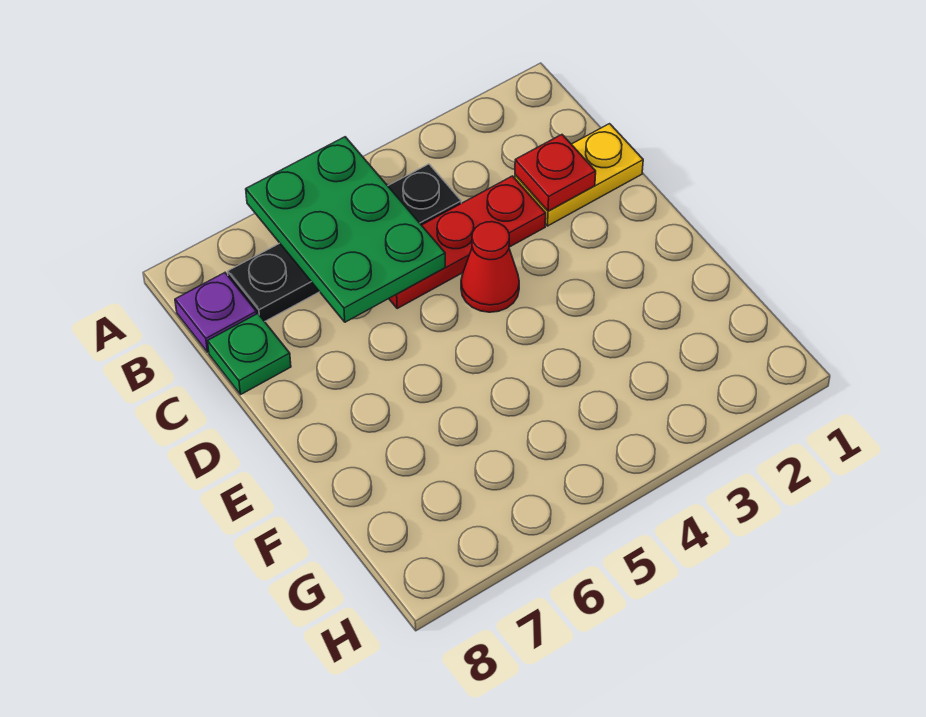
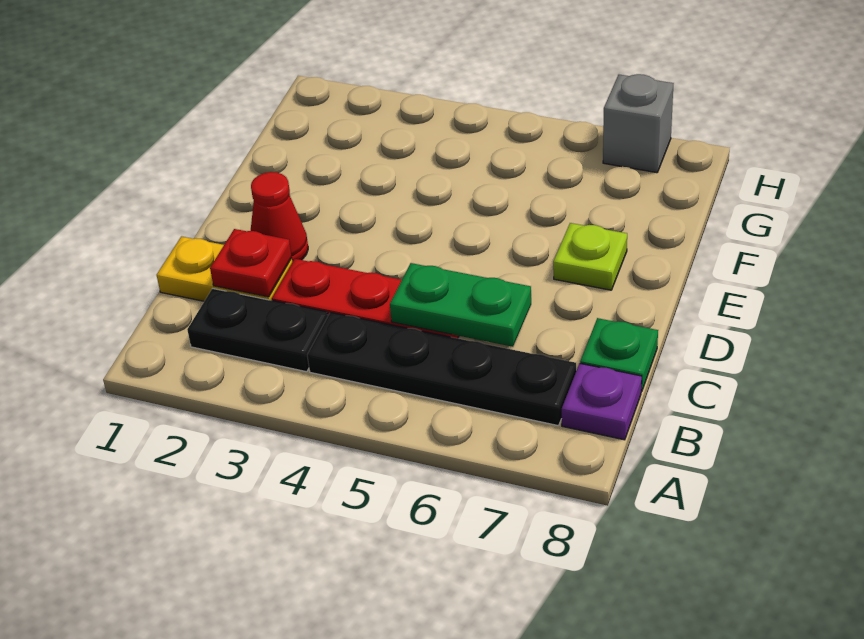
green 2x3 plate [246,137,445,322] -> green 1x2 plate [390,263,531,347]
none -> black 1x2 plate [187,289,328,372]
red 1x1 cone [461,222,519,312] -> red 1x1 cone moved to [251,172,308,262]
none -> lime 1x1 plate [553,223,627,290]
none -> grey 1x1 brick [603,74,674,173]

